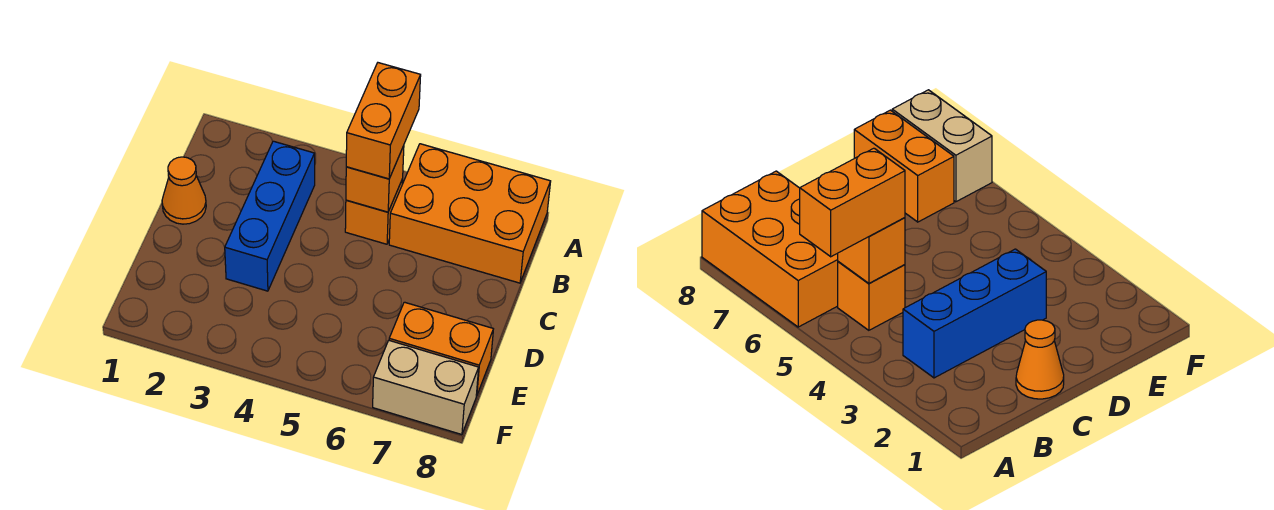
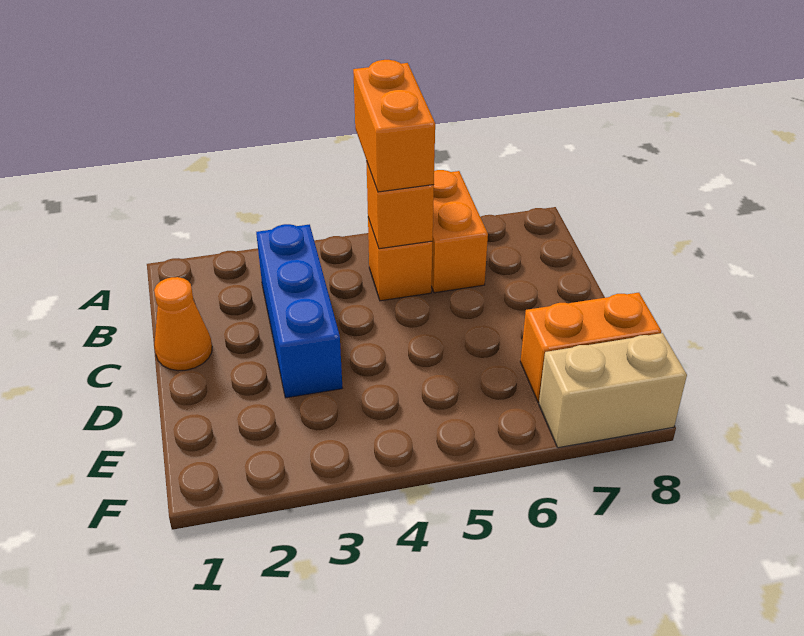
orange 2x3 brick [389,144,551,283] -> orange 1x2 brick [431,170,488,293]

